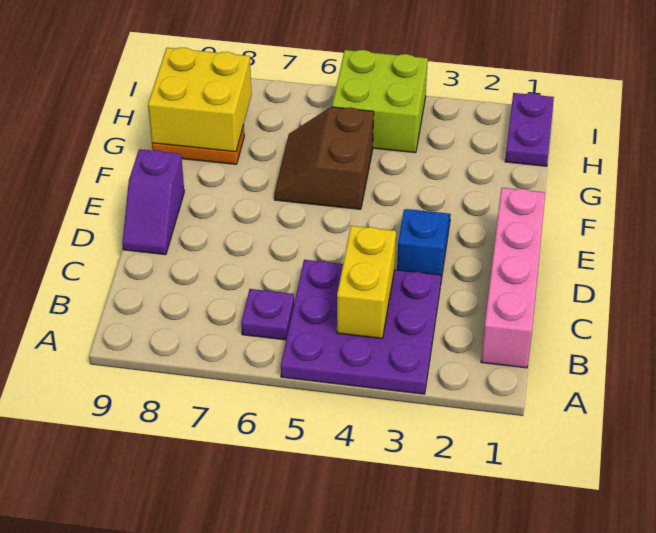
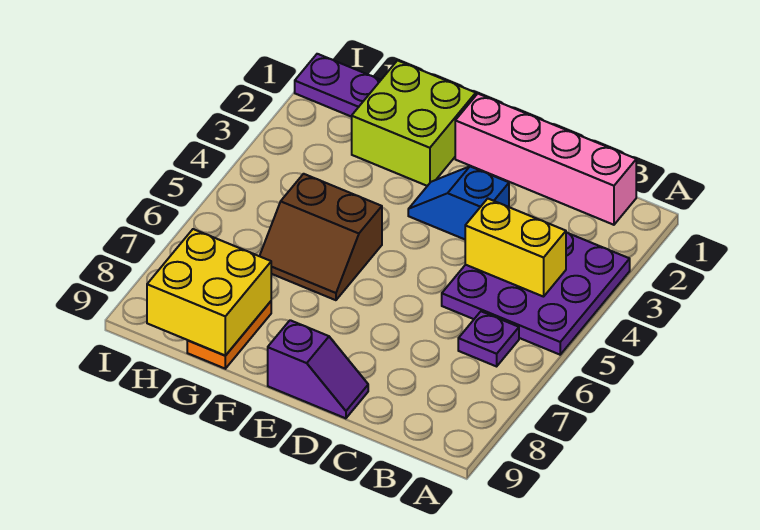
lime 2x2 brick [332,50,428,153] -> lime 2x2 brick moved to [352,60,476,186]

